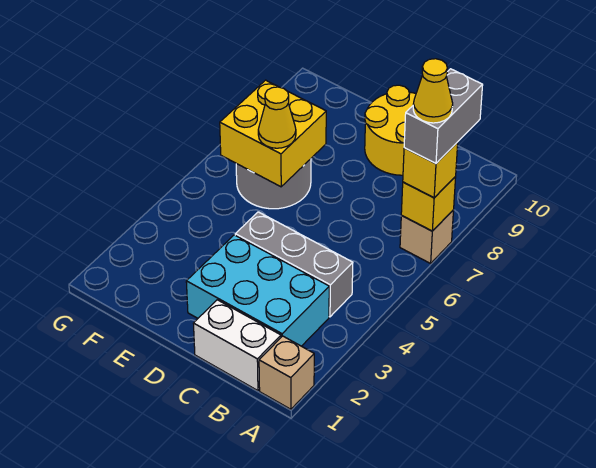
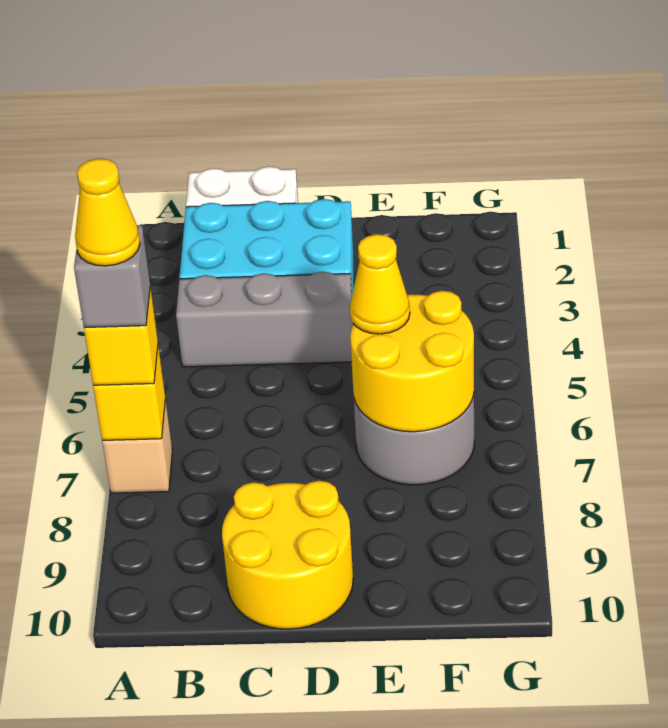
tan 1x1 brick [259,336,314,409] -> none
grey 1x2 brick [404,69,483,163] -> grey 1x1 brick [74,225,150,328]
yellow 2x2 brick [220,80,326,187] -> yellow 2x2 round brick [350,291,474,432]

